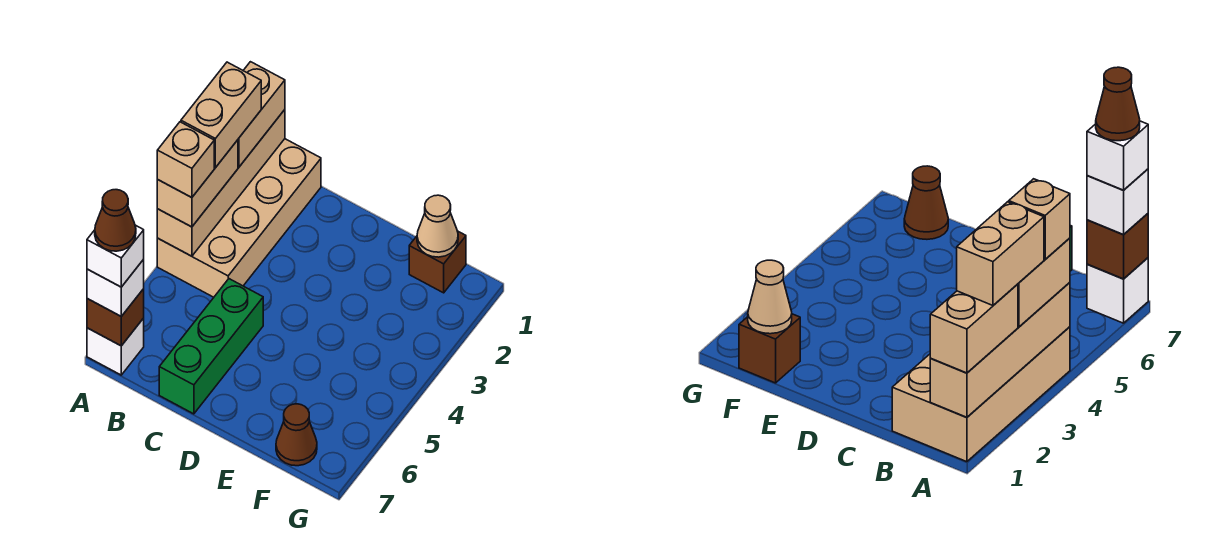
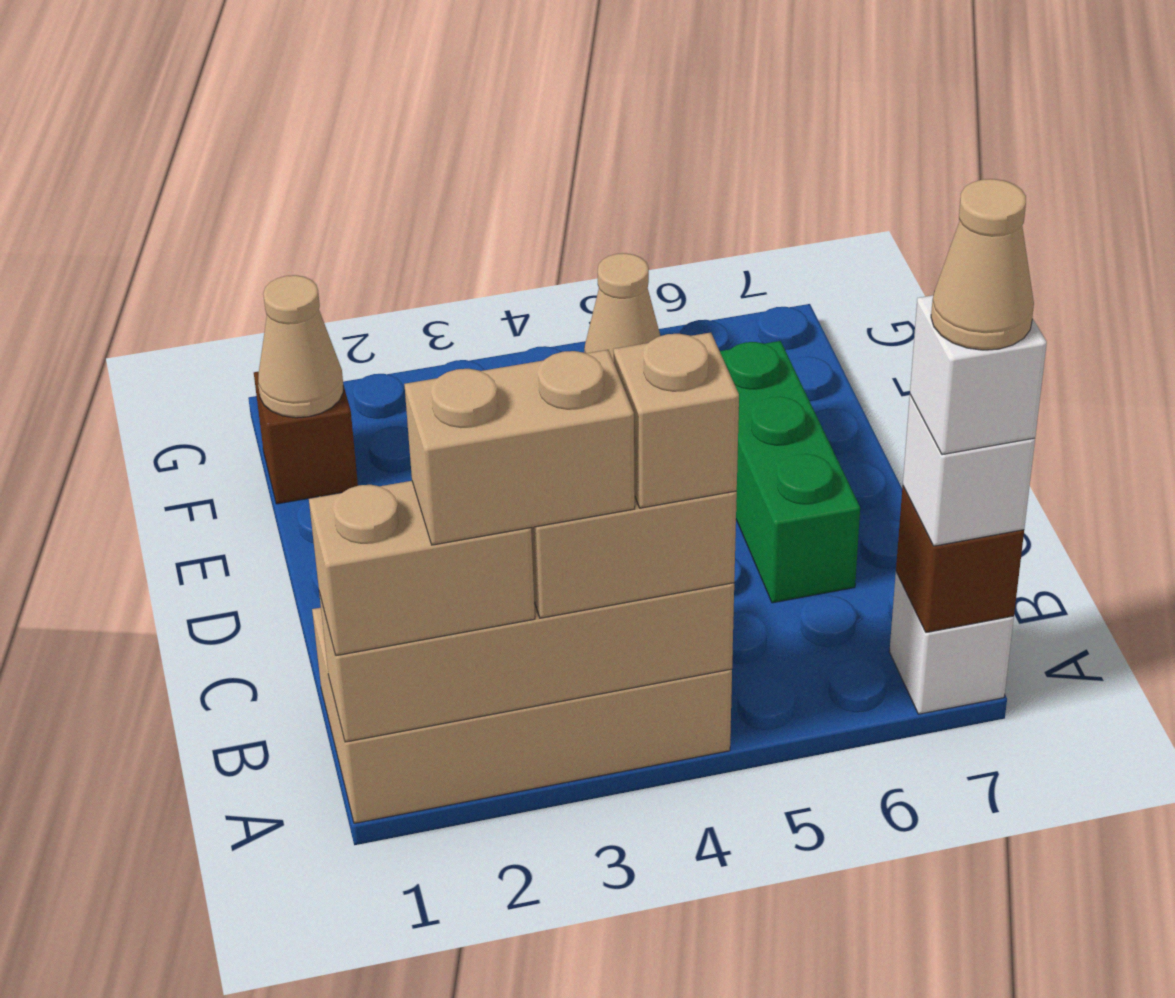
brown 1x1 cone [95,190,136,251] -> tan 1x1 cone [931,179,1034,350]
green 1x3 brick [159,279,263,414] -> green 1x3 brick turned to [720,341,860,603]
brown 1x1 cone [276,404,317,466] -> none
none -> tan 1x1 cone [584,253,660,362]

